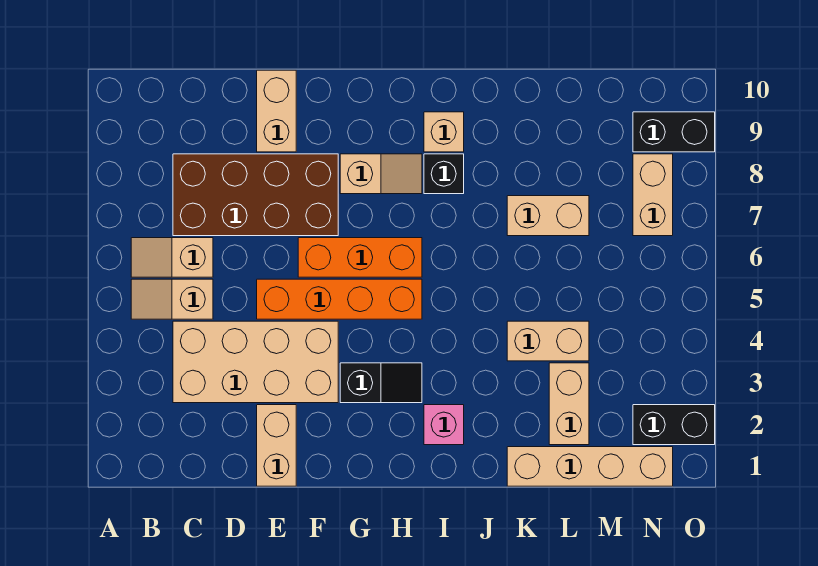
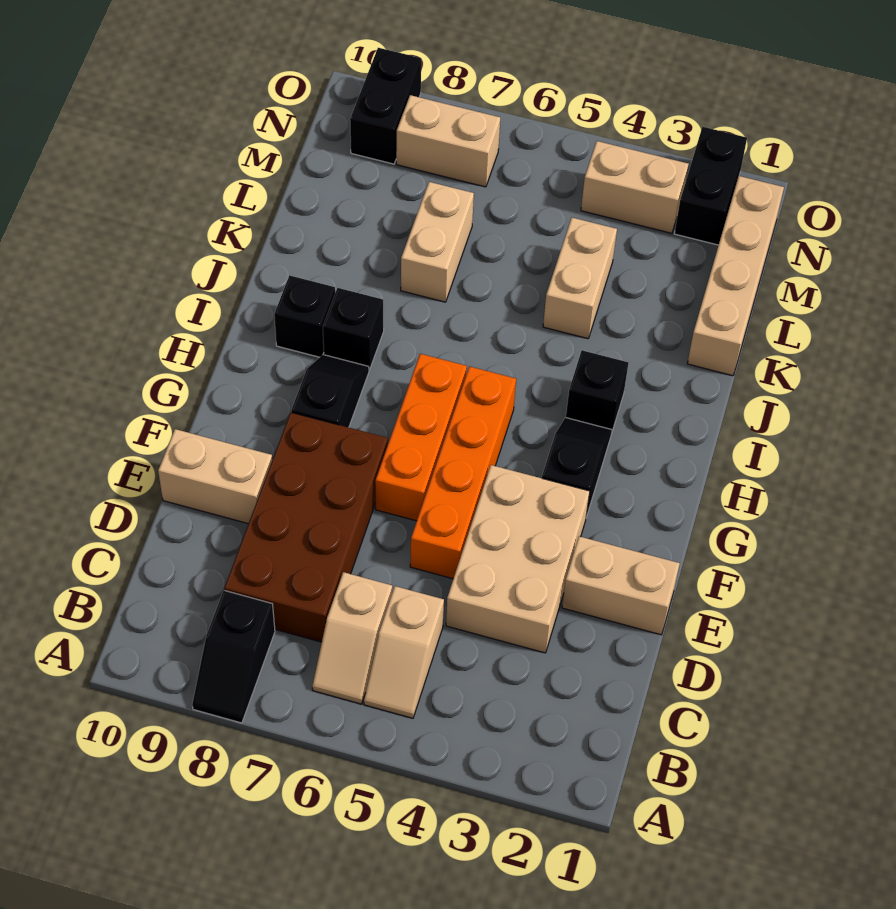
none -> black 1x2 slope [192,590,275,723]
tan 2x4 brick [173,321,338,403] -> tan 2x3 brick [446,465,590,653]
tan 1x2 slope [340,154,422,194] -> black 1x2 slope [291,355,369,427]
pink 1x1 brick [424,405,464,445] -> none
none -> black 1x1 brick [566,350,629,431]
tan 1x1 brick [424,112,464,152] -> black 1x1 brick [274,275,335,357]
tan 1x2 brick [549,363,589,445] -> tan 1x2 brick moved to [581,141,689,233]

